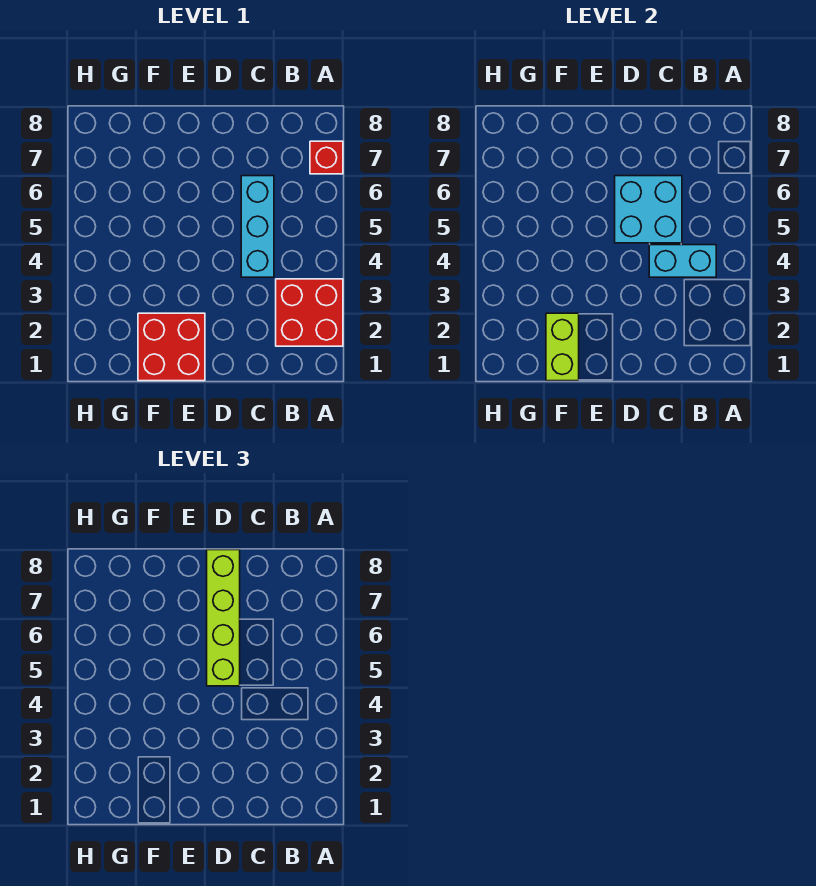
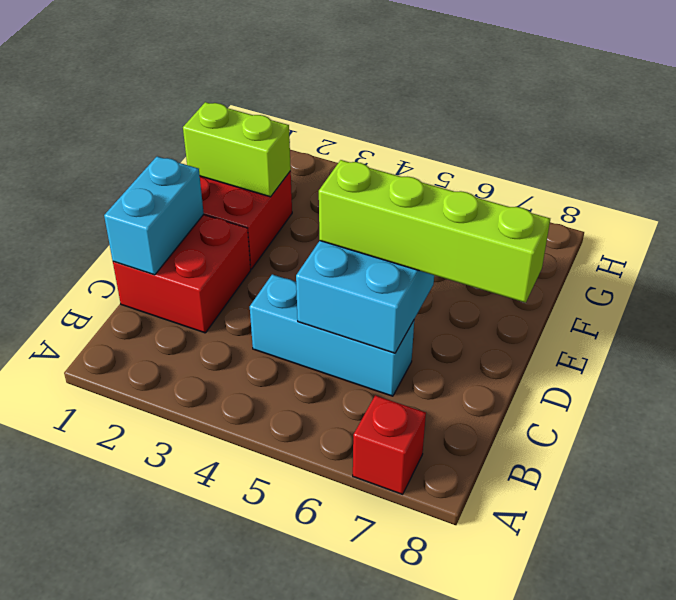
red 2x2 brick [276,279,343,346] -> red 2x2 brick moved to [113,215,251,333]
cyan 1x2 brick [649,245,716,277] -> cyan 1x2 brick moved to [104,156,204,275]

